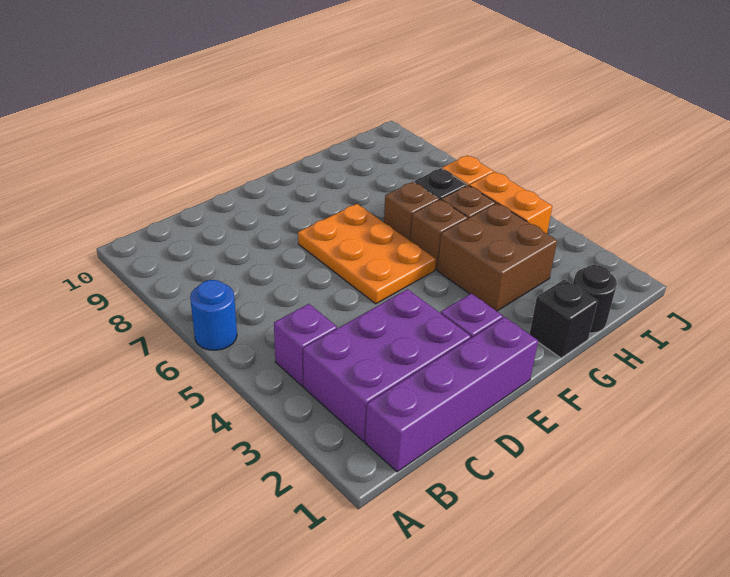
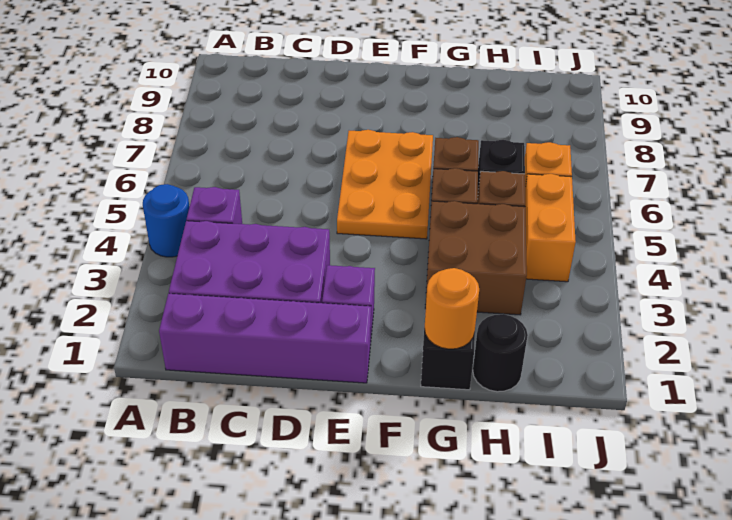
blue 1x1 round brick [190,280,237,350] -> blue 1x1 round brick moved to [143,184,190,257]
none -> orange 1x1 round brick [424,268,479,349]

